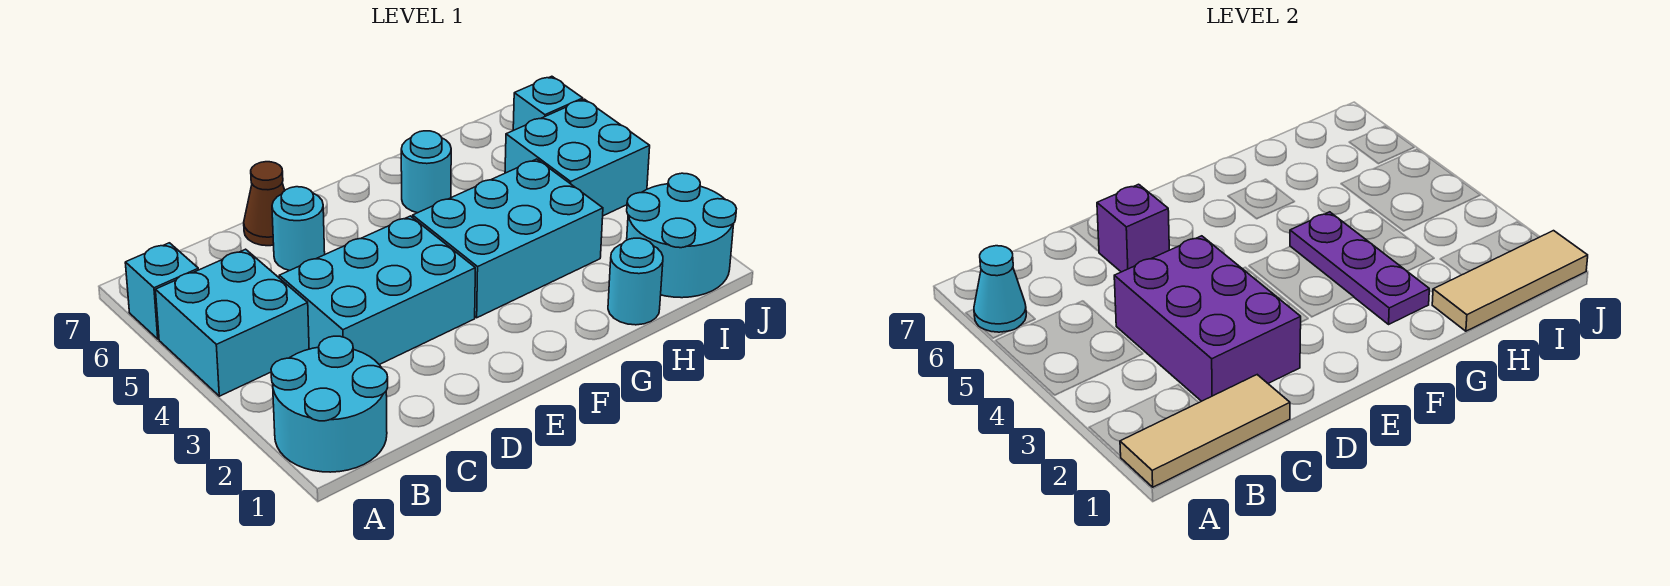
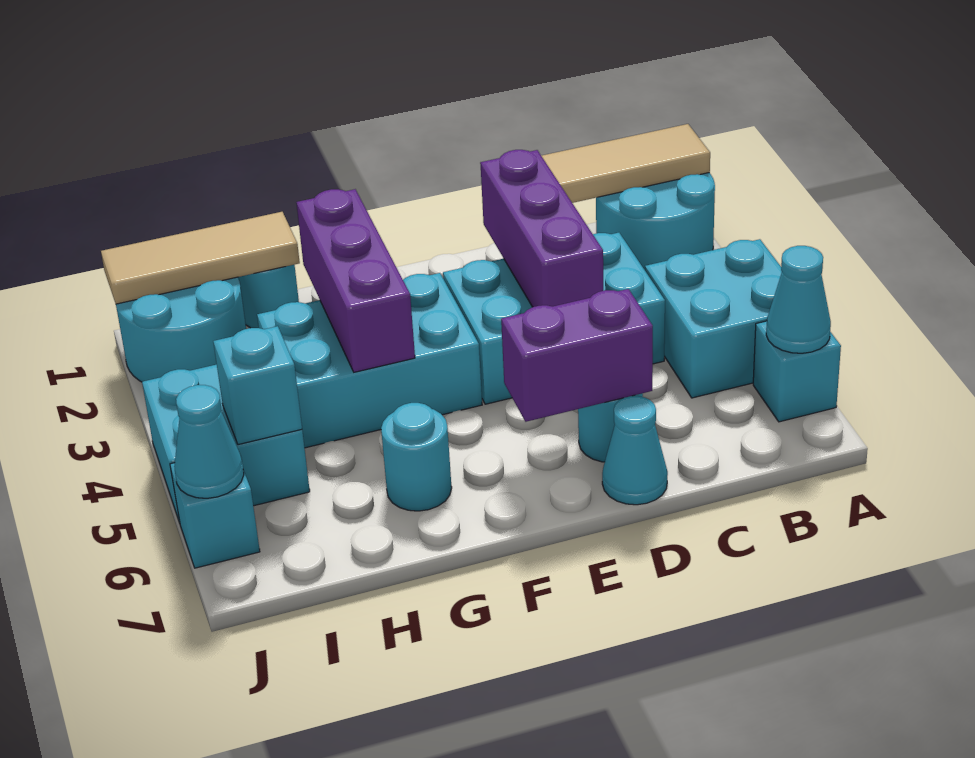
purple 2x3 brick [1114,236,1301,401] -> purple 1x3 brick [480,150,603,307]
purple 1x1 brick [1097,184,1169,272] -> purple 1x2 brick [501,289,653,422]
brown 1x1 cone [244,162,285,246] -> cyan 1x1 cone [602,396,668,505]
purple 1x3 plate [1290,212,1429,324] -> purple 1x3 brick [296,189,415,372]
none -> cyan 1x1 brick [213,326,302,445]
none -> cyan 1x1 cone [174,385,244,498]

